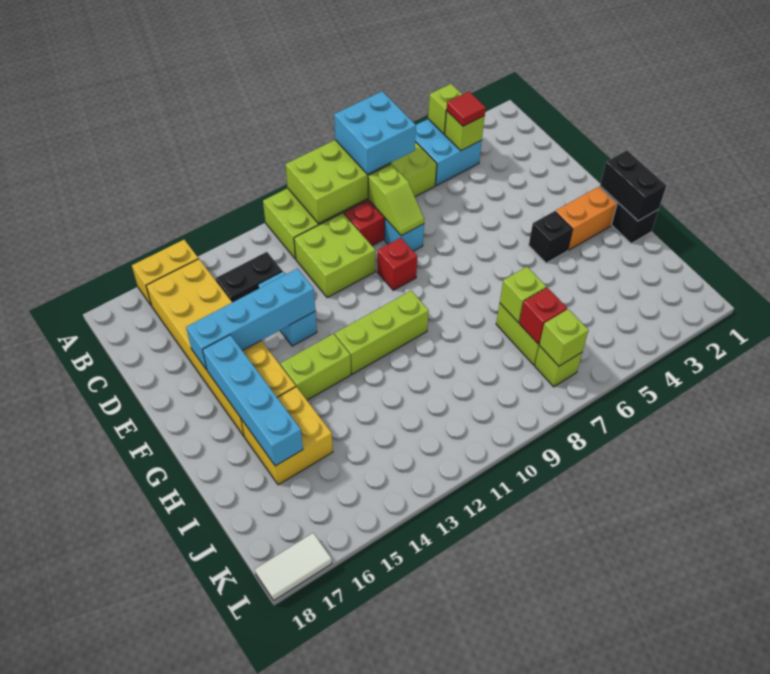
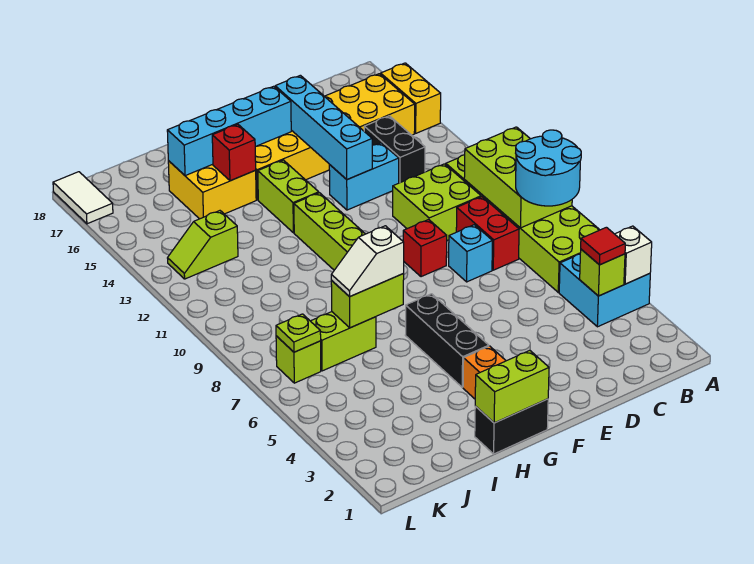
lime 1x1 brick [428,84,462,134] -> white 1x1 brick [615,226,652,284]
cyan 2x2 brick [334,91,416,174] -> cyan 2x2 round brick [516,130,581,206]
lime 1x2 slope [368,164,424,236] -> lime 1x2 slope moved to [168,211,238,279]
black 1x2 brick [600,151,666,221] -> lime 1x2 brick [475,351,549,423]
black 1x1 brick [529,211,572,263] -> black 1x3 brick [405,294,489,387]
none -> white 1x2 slope [331,226,404,297]
lime 1x1 brick [500,267,546,322] -> lime 1x2 brick [331,274,404,328]
red 1x1 brick [519,288,567,344] -> red 1x1 brick moved to [212,124,256,181]
lime 1x1 brick [539,309,589,366] -> lime 1x1 plate [276,314,321,352]

